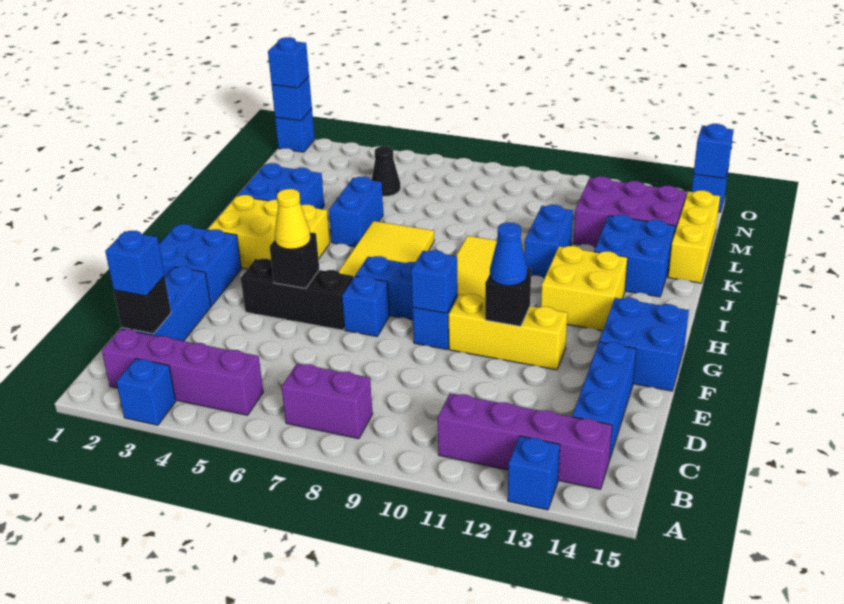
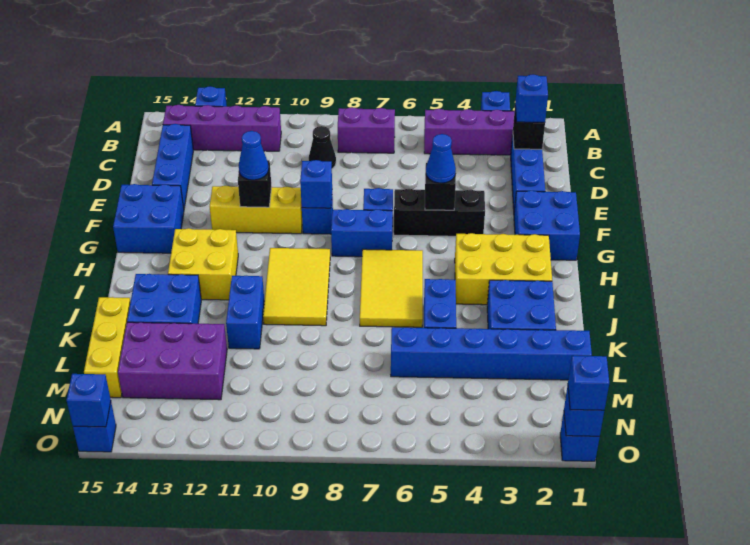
yellow 1x1 cone [275,189,311,249] -> blue 1x1 cone [426,134,456,183]
none -> blue 1x6 brick [391,327,592,380]
black 1x1 cone [372,146,401,196] -> black 1x1 cone moved to [309,126,336,168]

